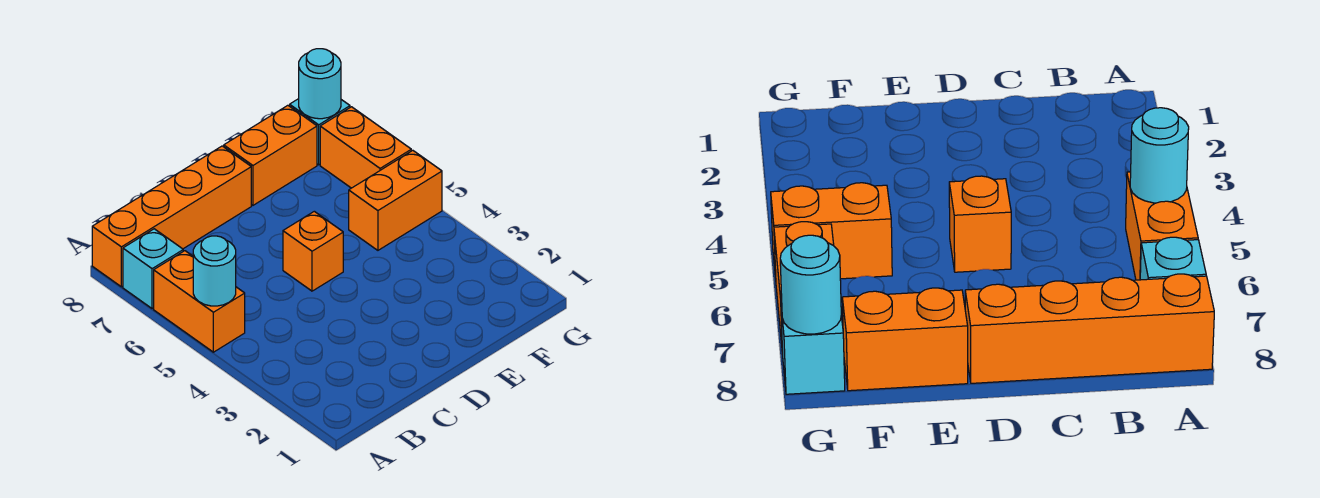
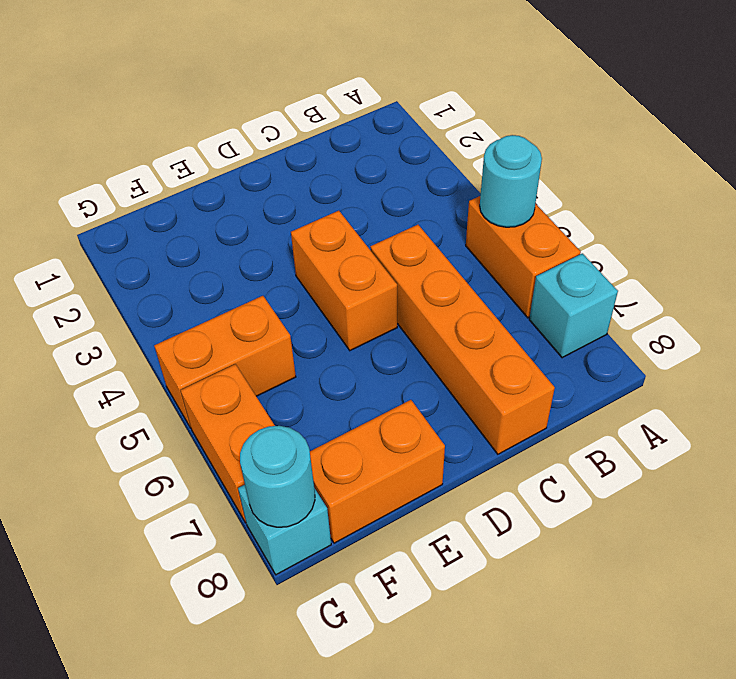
orange 1x4 brick [92,146,251,287] -> orange 1x4 brick turned to [370,225,555,454]
orange 1x1 brick [283,211,343,291] -> orange 1x2 brick [291,211,397,351]

